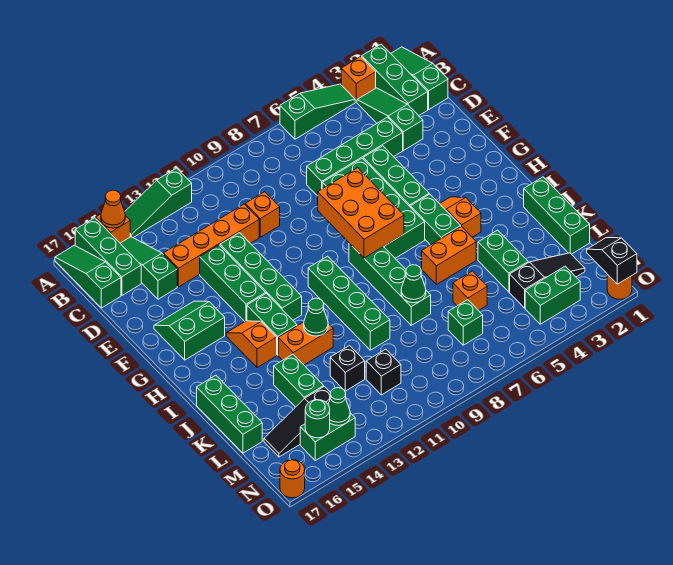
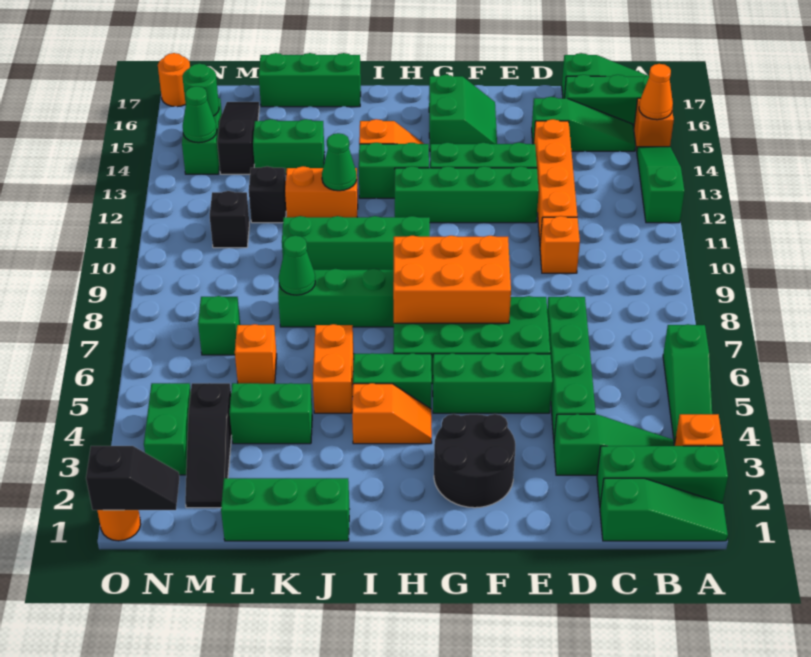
none -> black 2x2 round brick [434,414,515,508]
orange 1x2 brick [278,322,333,365] -> orange 1x2 brick turned to [285,166,358,217]

